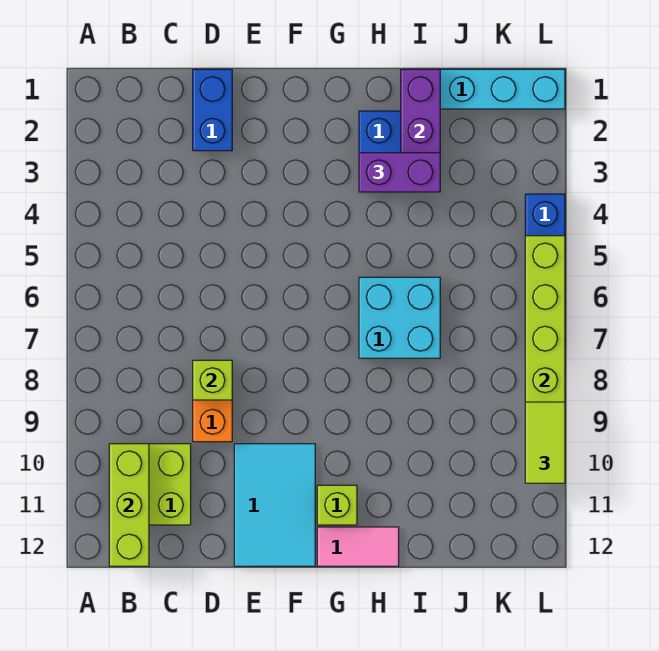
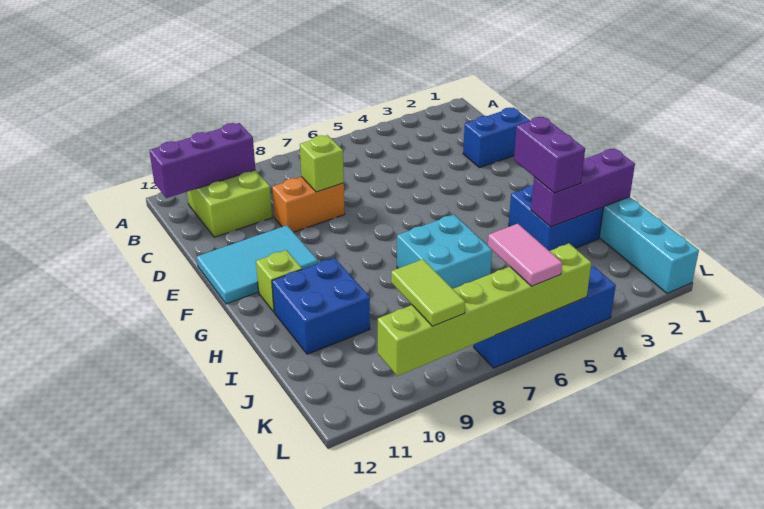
lime 1x3 brick [109,444,149,566] -> purple 1x3 brick [149,123,255,198]
pink 1x2 tile [317,527,399,566] -> pink 1x2 tile moved to [488,224,562,286]
none -> blue 2x2 brick [272,258,370,354]
lime 1x2 tile [525,402,565,483] -> lime 1x2 tile turned to [391,259,465,326]

